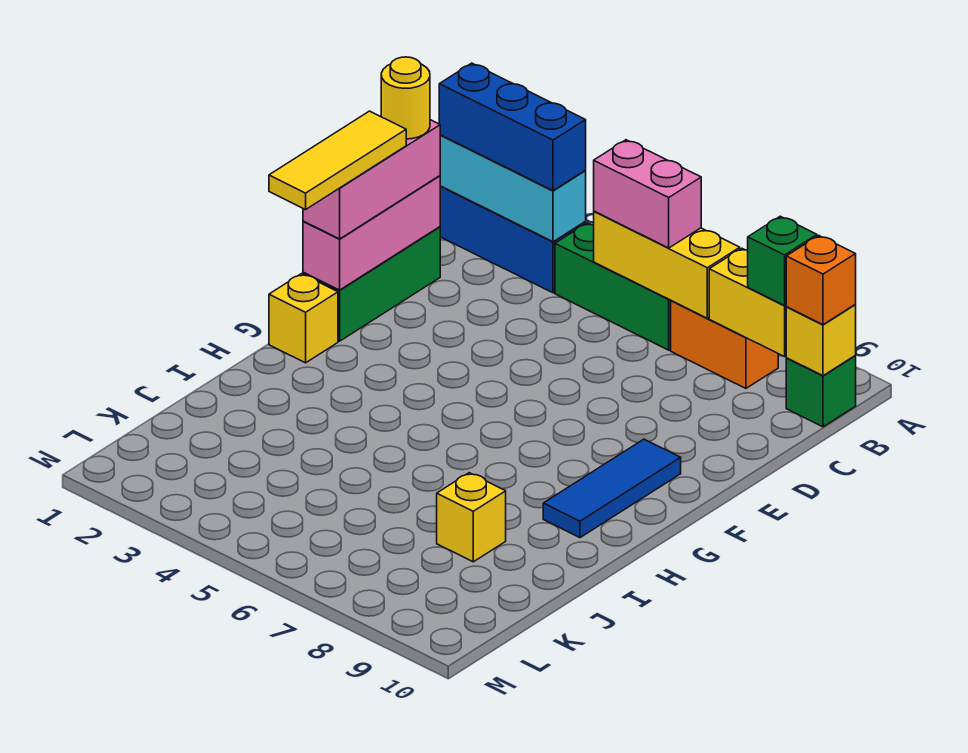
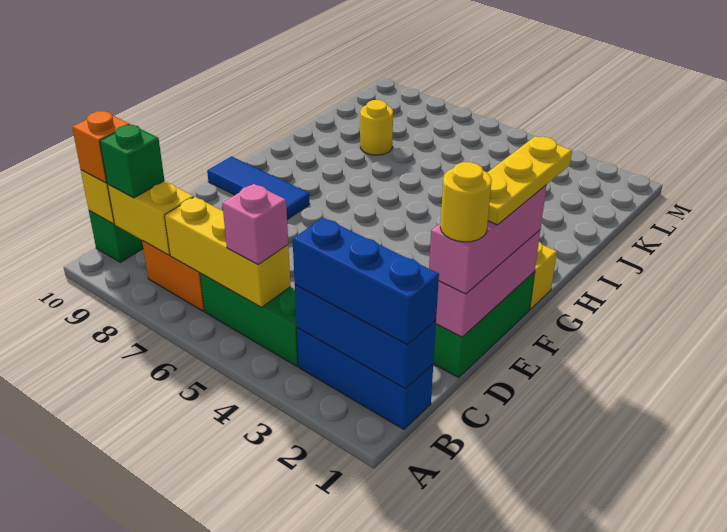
cyan 1x3 brick [440,135,586,242] -> blue 1x3 brick [295,285,436,389]
pink 1x2 brick [594,140,701,248] -> pink 1x1 brick [222,184,288,265]
yellow 1x3 tile [269,111,406,210] -> yellow 1x3 plate [487,136,572,225]
blue 1x3 tile [543,439,681,538] -> blue 1x3 tile turned to [207,156,310,220]
yellow 1x1 brick [437,473,506,562] -> yellow 1x1 round brick [360,100,393,155]

